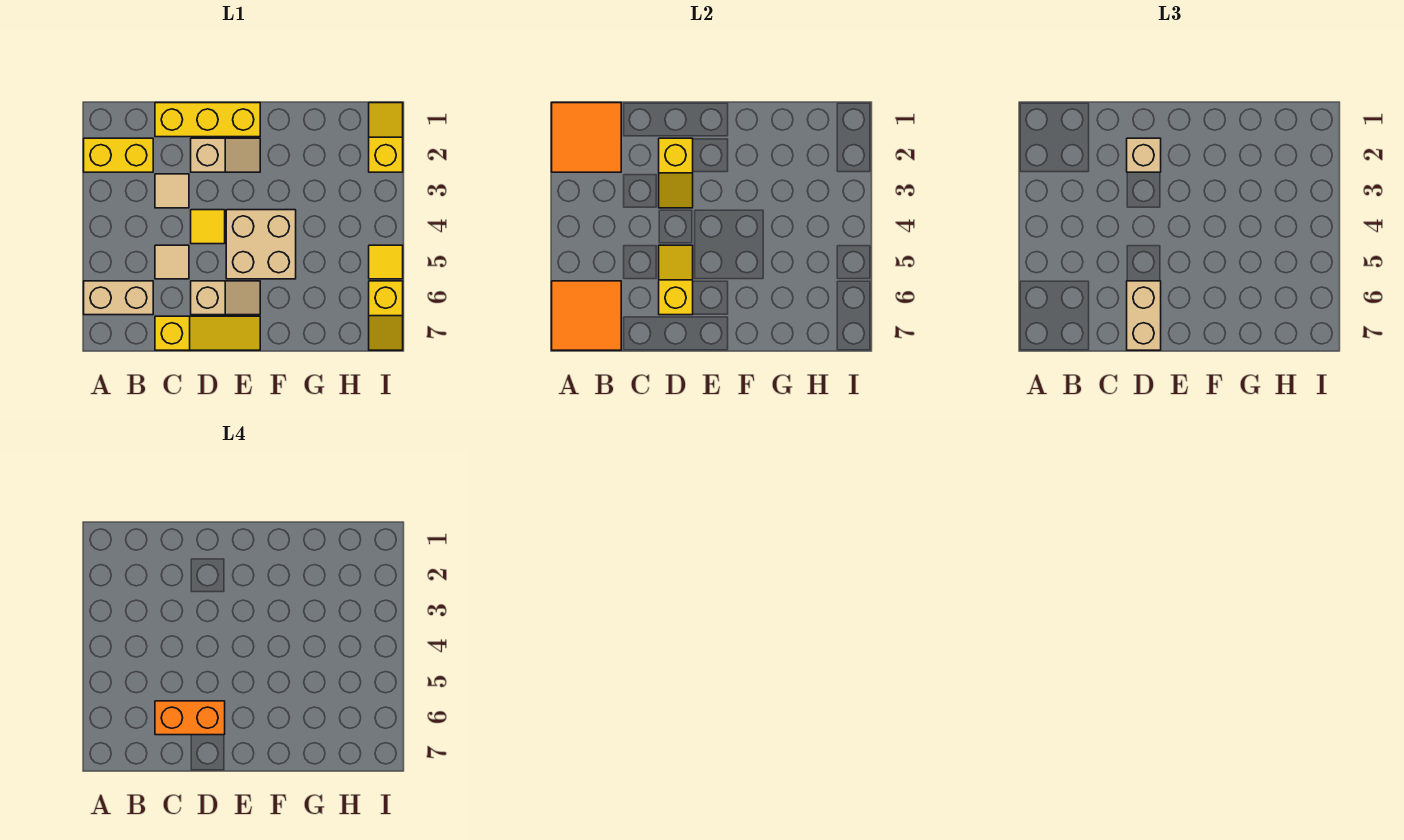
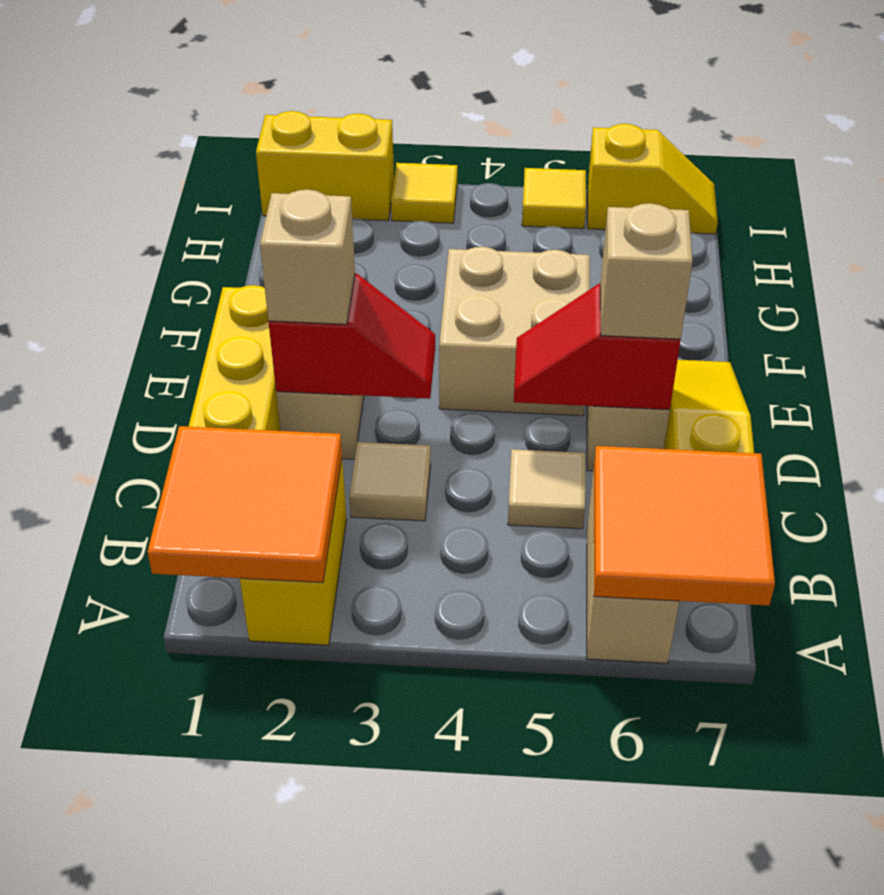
orange 1x2 brick [155,701,225,735] -> none
yellow 1x2 slope [659,138,693,208] -> red 1x2 slope [269,274,435,399]
yellow 1x1 tile [191,210,225,244] -> yellow 1x1 tile moved to [391,163,457,223]
yellow 1x2 slope [659,245,693,315] -> red 1x2 slope [514,284,681,410]
tan 1x2 brick [1127,281,1161,350] -> tan 1x1 brick [600,203,692,339]
yellow 1x2 slope [369,103,403,172] -> yellow 1x2 brick [256,111,394,221]

